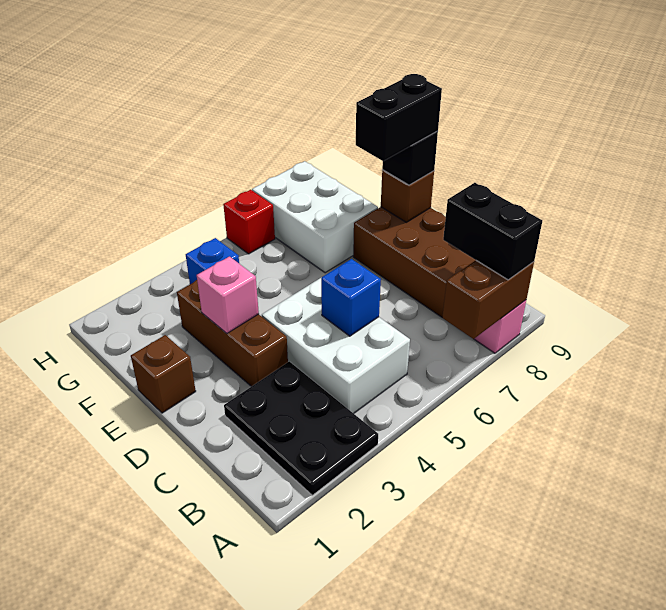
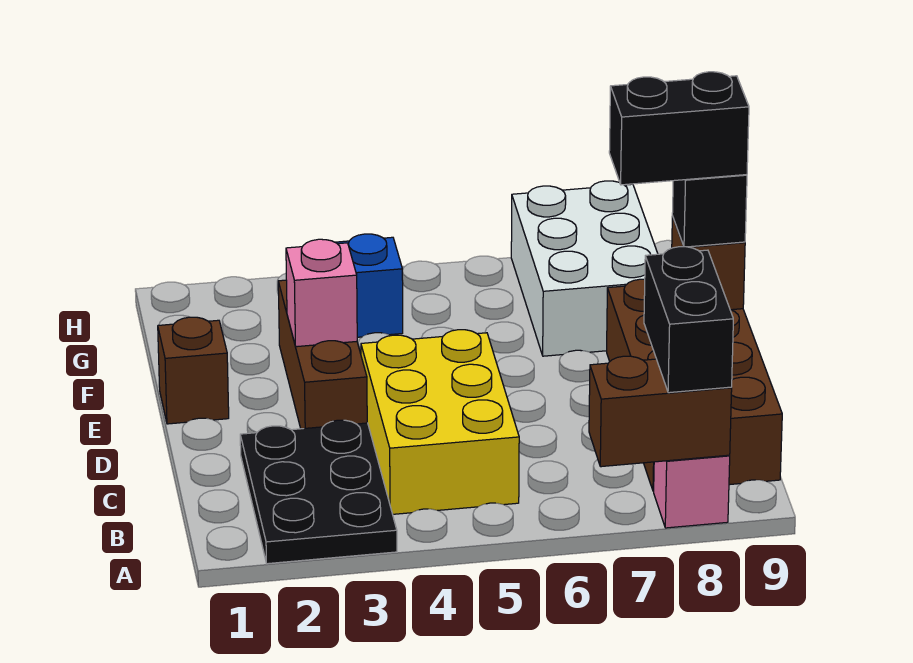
white 2x3 brick [262,278,410,413] -> yellow 2x3 brick [361,330,519,514]
blue 1x1 brick [321,259,381,336] -> none
red 1x1 brick [223,190,275,254] -> none

